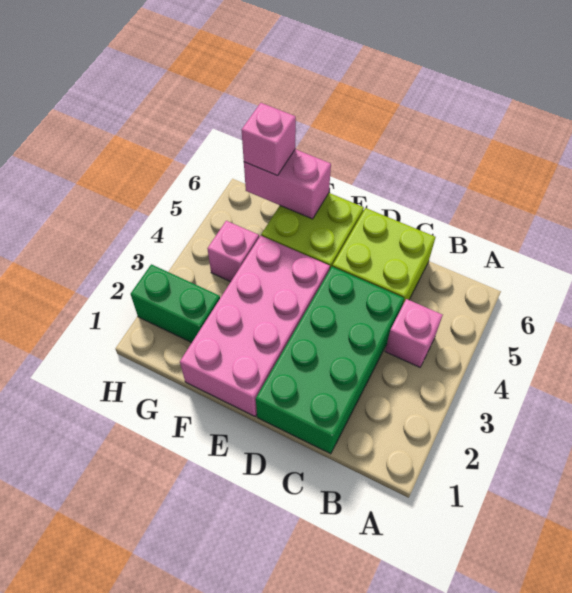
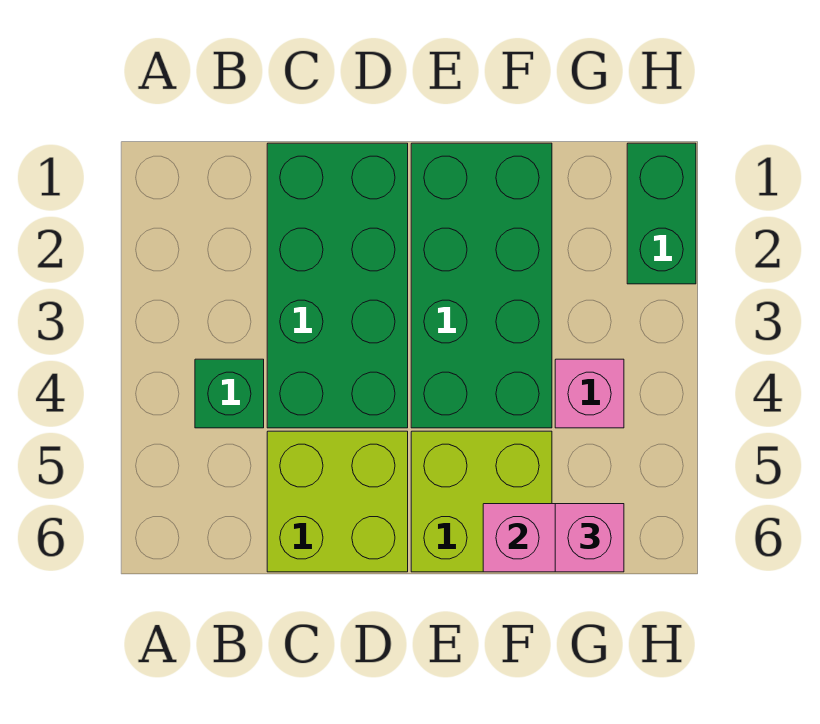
pink 1x1 brick [385,299,443,367] -> green 1x1 brick [195,359,264,428]
pink 2x4 brick [180,236,330,416] -> green 2x4 brick [411,143,552,428]
green 1x2 brick [131,264,220,343] -> green 1x2 brick turned to [627,143,696,284]

